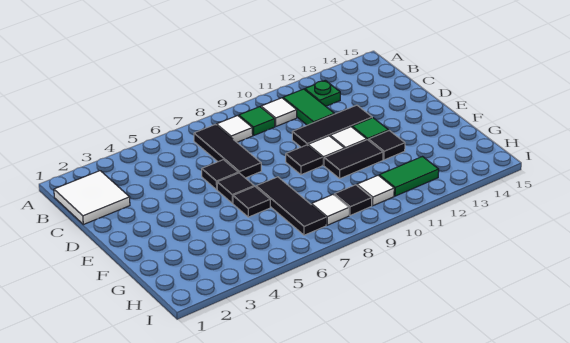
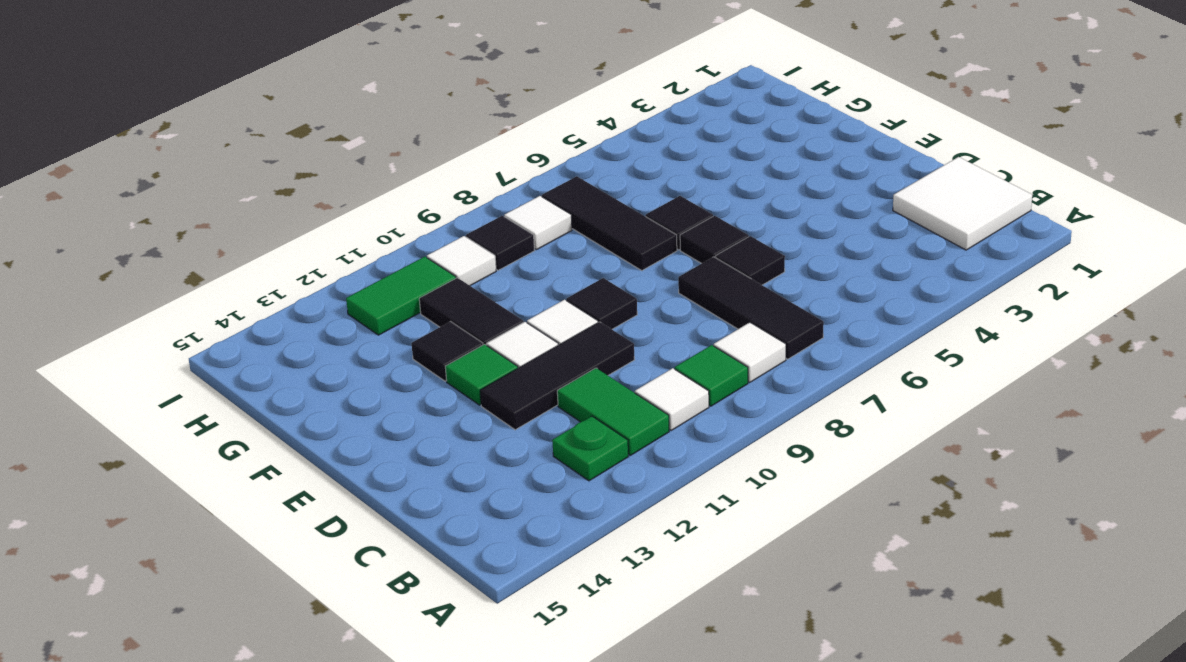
black 1x2 tile [324,140,383,179] -> black 1x2 tile turned to [419,278,523,345]

